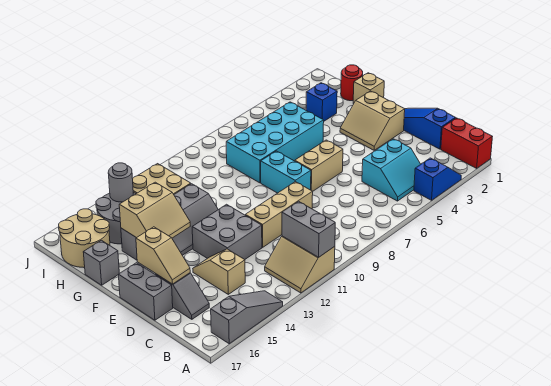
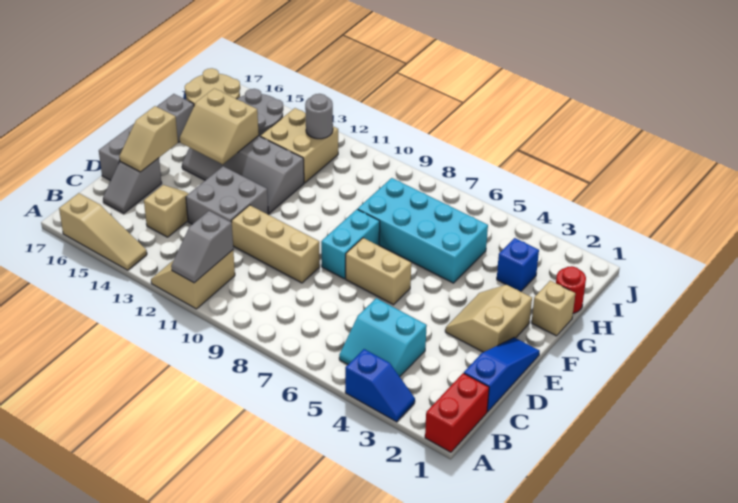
grey 1x2 brick [282,201,335,257] -> grey 1x2 slope [171,211,233,283]
grey 1x3 slope [211,291,283,344] -> tan 1x3 slope [59,193,147,270]
grey 1x1 round brick [108,163,133,202] -> grey 1x1 round brick moved to [305,94,333,139]

